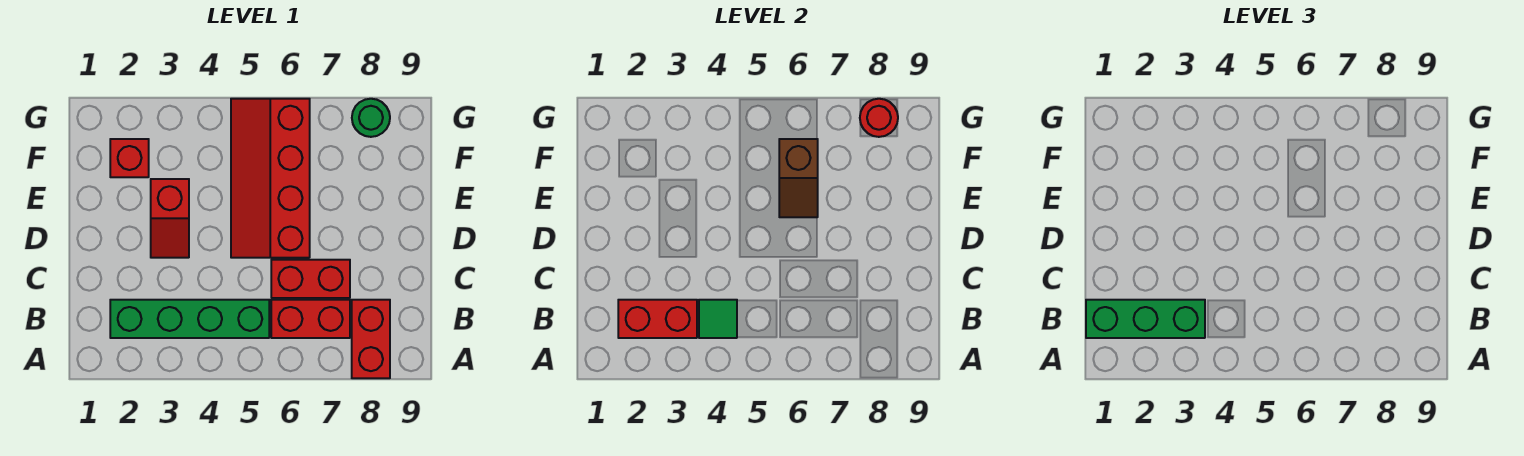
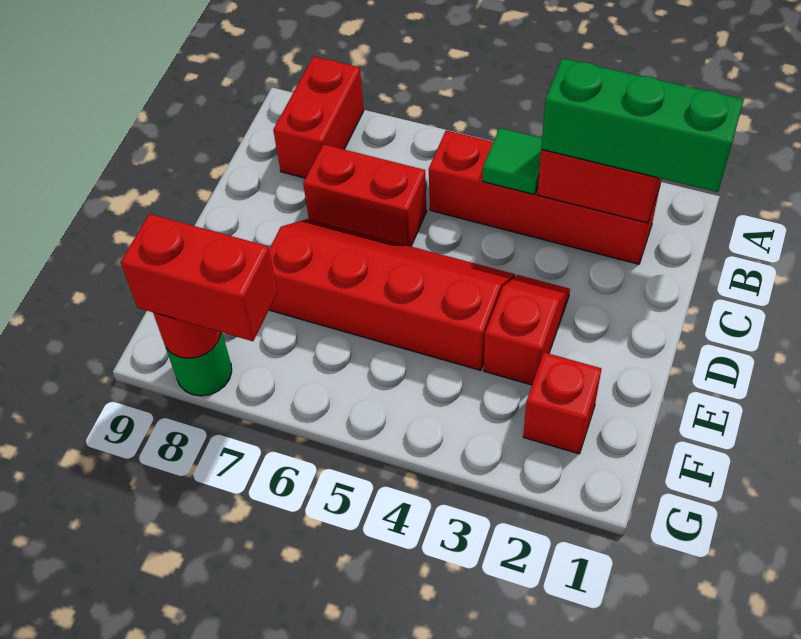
green 1x4 brick [110,300,269,338] -> red 1x4 brick [429,130,660,264]
red 1x2 brick [271,300,350,338] -> red 1x2 brick moved to [121,214,278,341]
red 2x4 slope [231,99,310,258] -> red 2x4 slope turned to [269,219,515,370]
brown 1x2 slope [779,139,818,217] -> none

